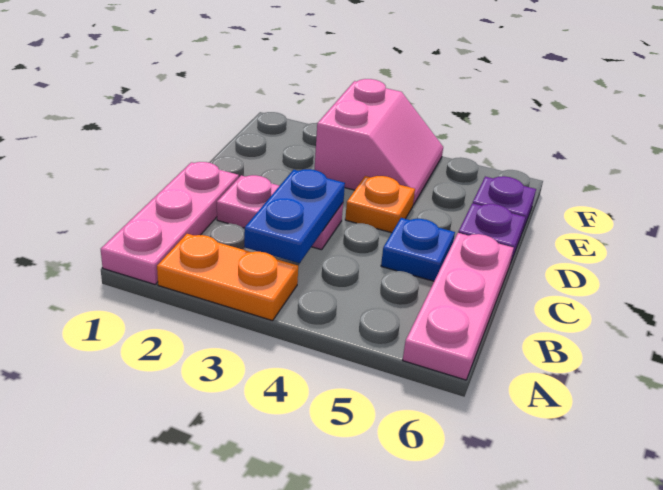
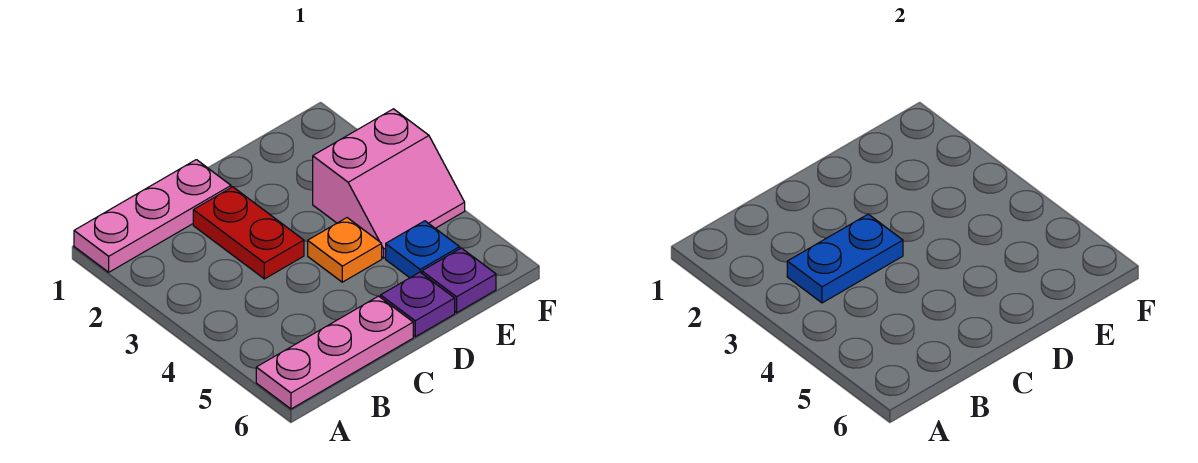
orange 1x2 plate [157,234,298,321] -> none
pink 1x2 plate [217,175,343,250] -> red 1x2 plate [193,187,304,279]
blue 1x1 plate [381,218,455,281] -> blue 1x1 plate moved to [386,221,460,278]

